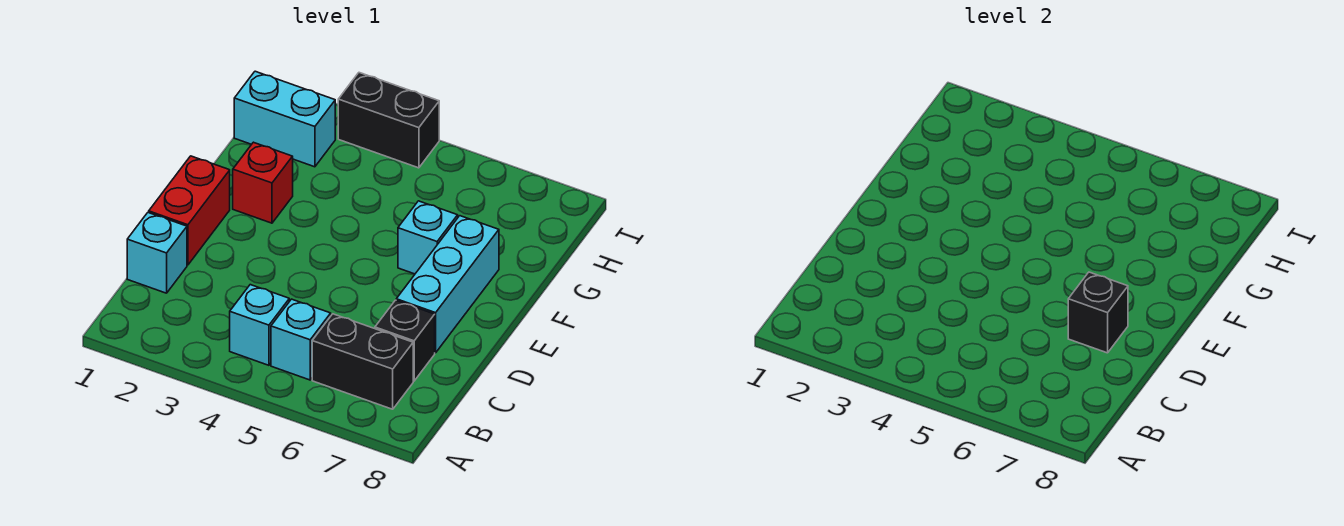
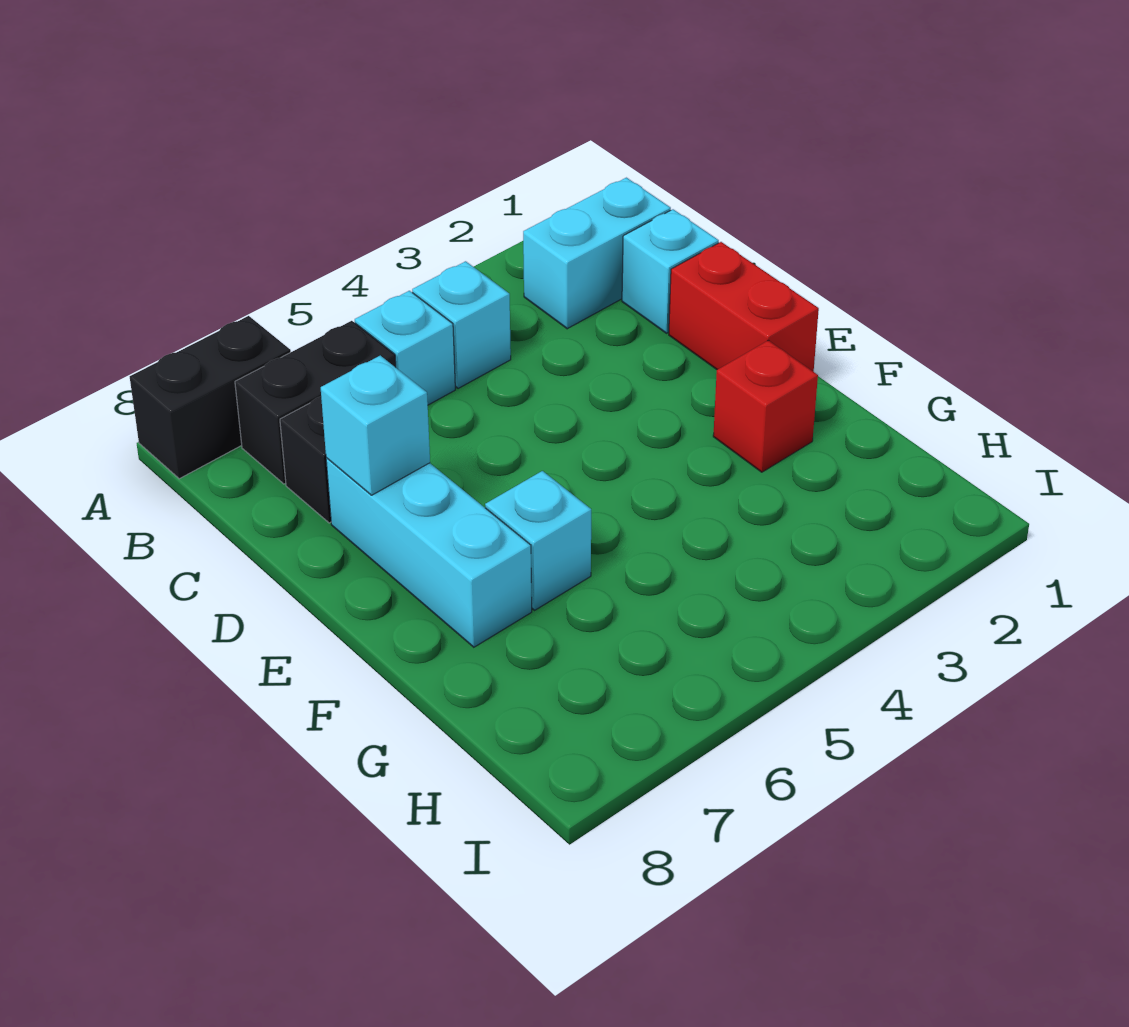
black 1x1 brick [1068,272,1128,353] -> cyan 1x1 brick [321,356,430,495]
cyan 1x2 brick [234,71,335,167] -> cyan 1x2 brick moved to [523,178,671,329]
black 1x2 brick [338,73,439,168] -> black 1x2 brick moved to [130,316,291,479]

